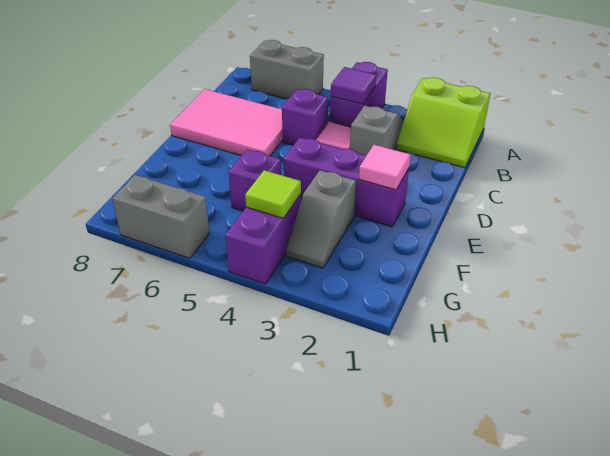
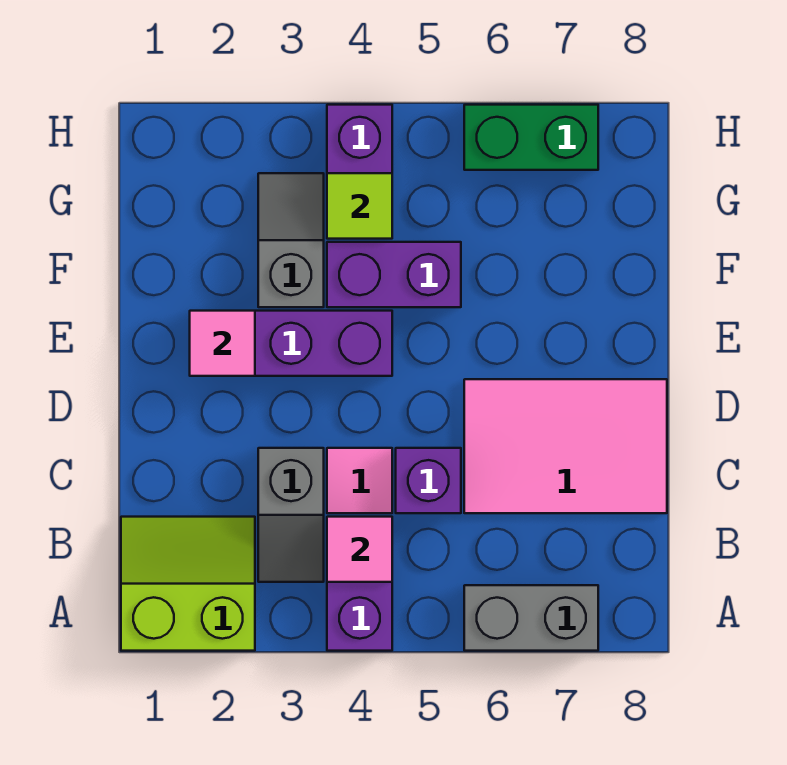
purple 1x1 tile [331,67,376,104] -> pink 1x1 tile [327,517,392,582]
purple 1x1 brick [229,150,281,211] -> purple 1x2 brick [327,242,461,307]
grey 1x2 brick [112,175,210,258] -> green 1x2 brick [464,105,598,170]

